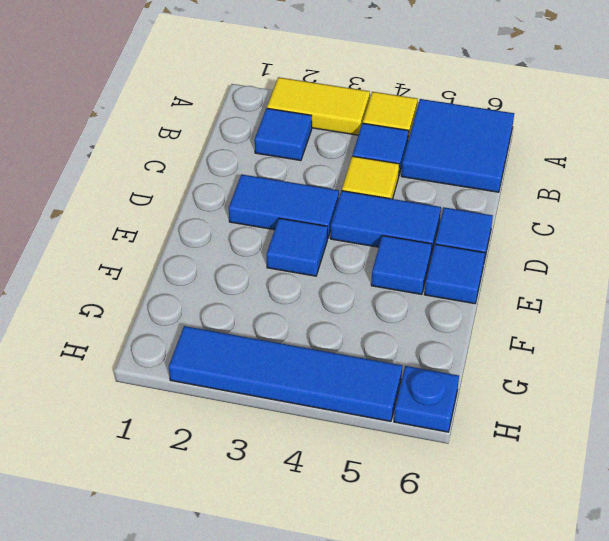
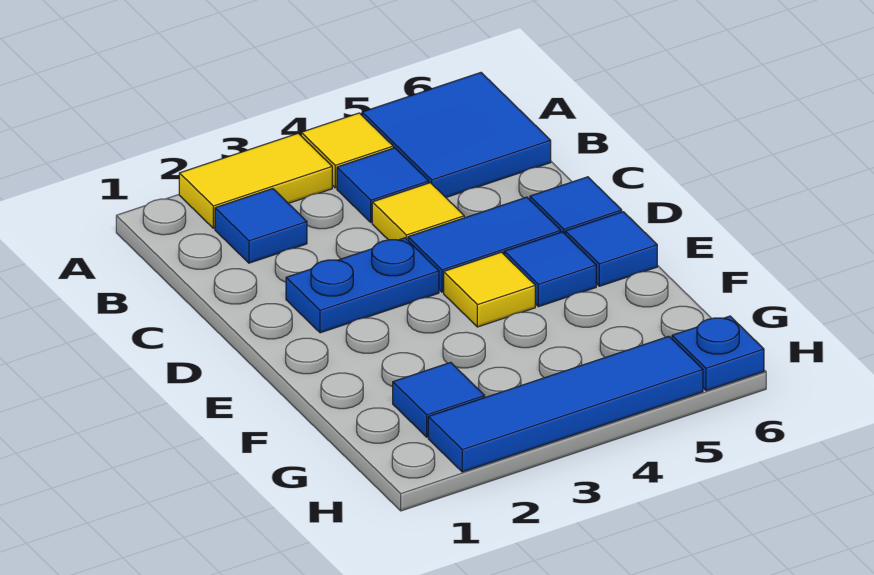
blue 1x2 tile [229,174,339,239] -> blue 1x2 plate [286,238,439,333]
blue 1x1 tile [267,218,328,276] -> blue 1x1 tile moved to [393,362,485,437]
none -> yellow 1x1 tile [444,252,535,327]

